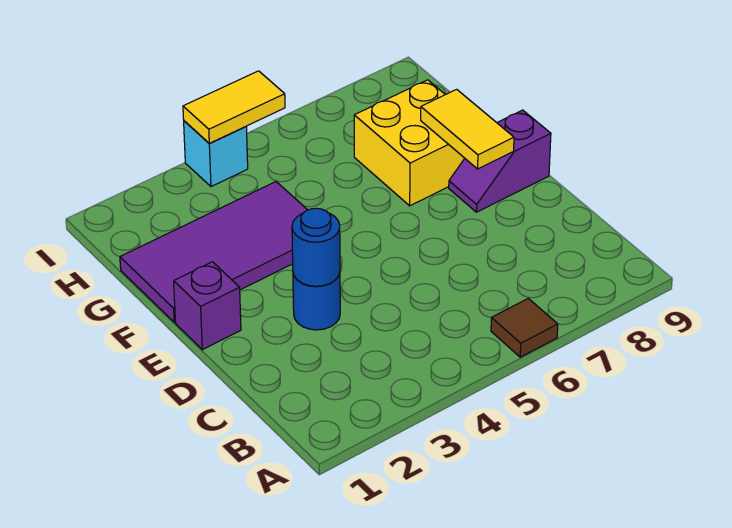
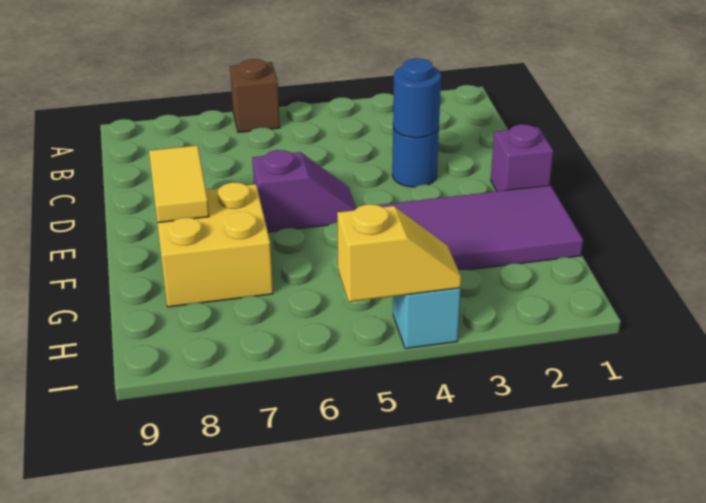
brown 1x1 tile [491,298,558,357] -> brown 1x1 brick [230,59,280,133]
purple 1x2 slope [449,110,551,212] -> purple 1x2 slope moved to [252,150,356,232]
yellow 1x2 tile [183,71,285,143] -> yellow 1x2 slope [337,204,461,302]

